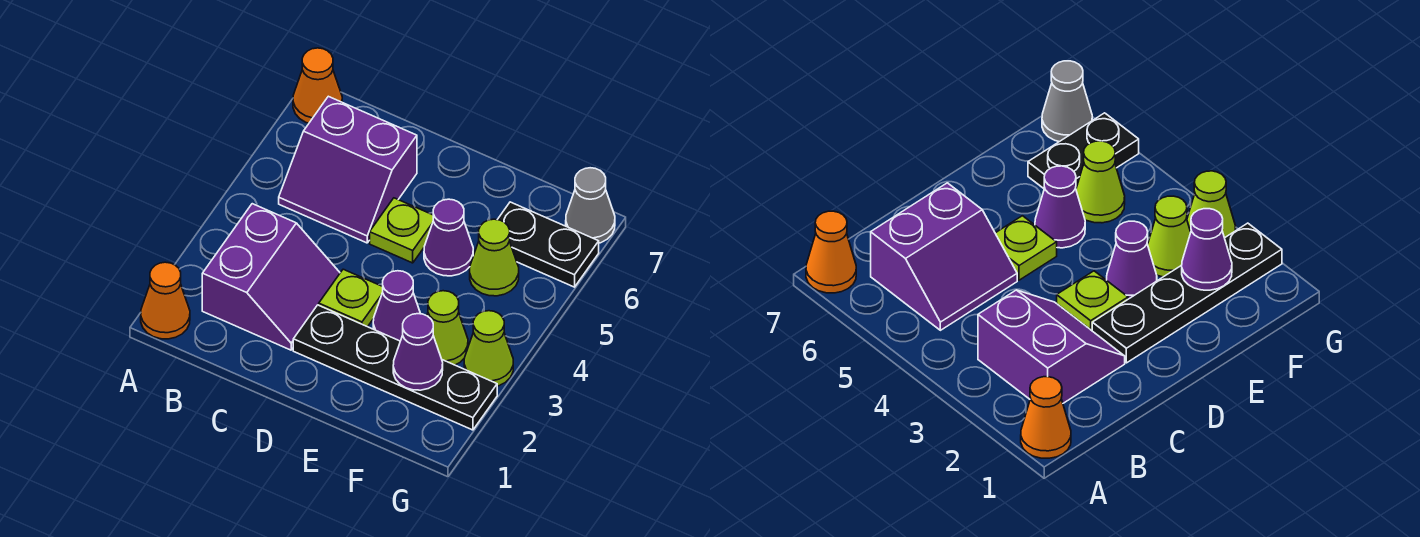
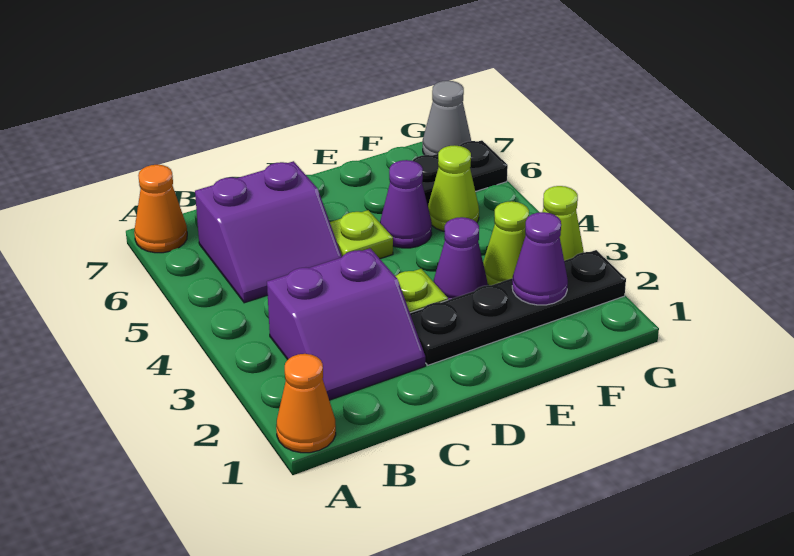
purple 2x2 slope [202,204,340,350] -> purple 2x2 slope turned to [267,248,425,400]

